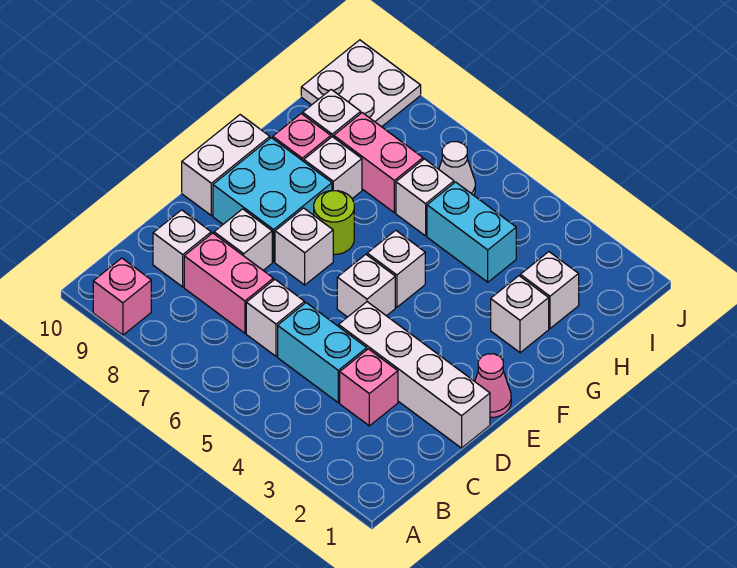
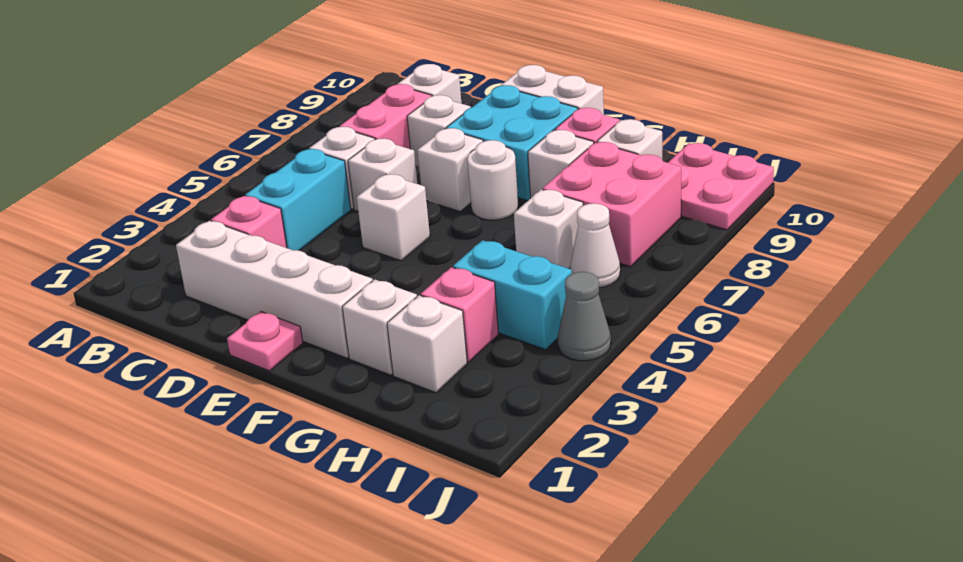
pink 1x1 brick [93,258,151,335] -> pink 1x1 brick moved to [421,267,499,362]
white 1x4 brick [339,302,490,448] -> white 1x4 brick turned to [176,221,373,358]
pink 1x1 cone [475,354,511,417] -> pink 1x1 plate [227,311,303,371]
white 1x1 brick [367,230,425,307] -> white 1x1 brick moved to [348,139,417,211]
lime 1x1 round brick [314,191,354,254] -> white 1x1 round brick [467,140,518,220]
cyan 1x2 brick [427,182,516,282] -> cyan 1x2 brick turned to [453,240,572,350]
pink 1x2 brick [334,113,423,213] -> pink 2x2 brick [543,142,681,267]
white 2x2 plate [301,40,421,127] -> pink 2x2 plate [668,143,774,230]
none -> grey 1x1 cone [558,272,611,361]

